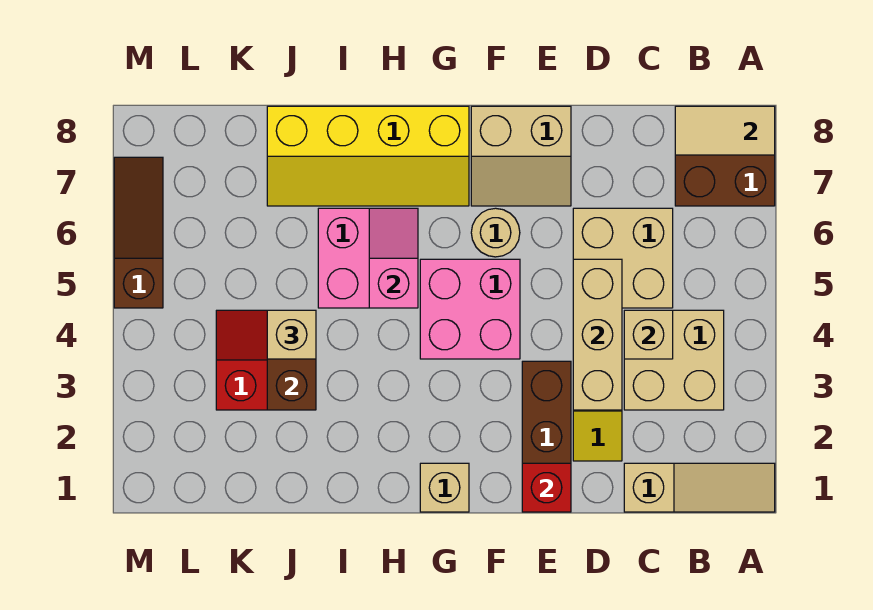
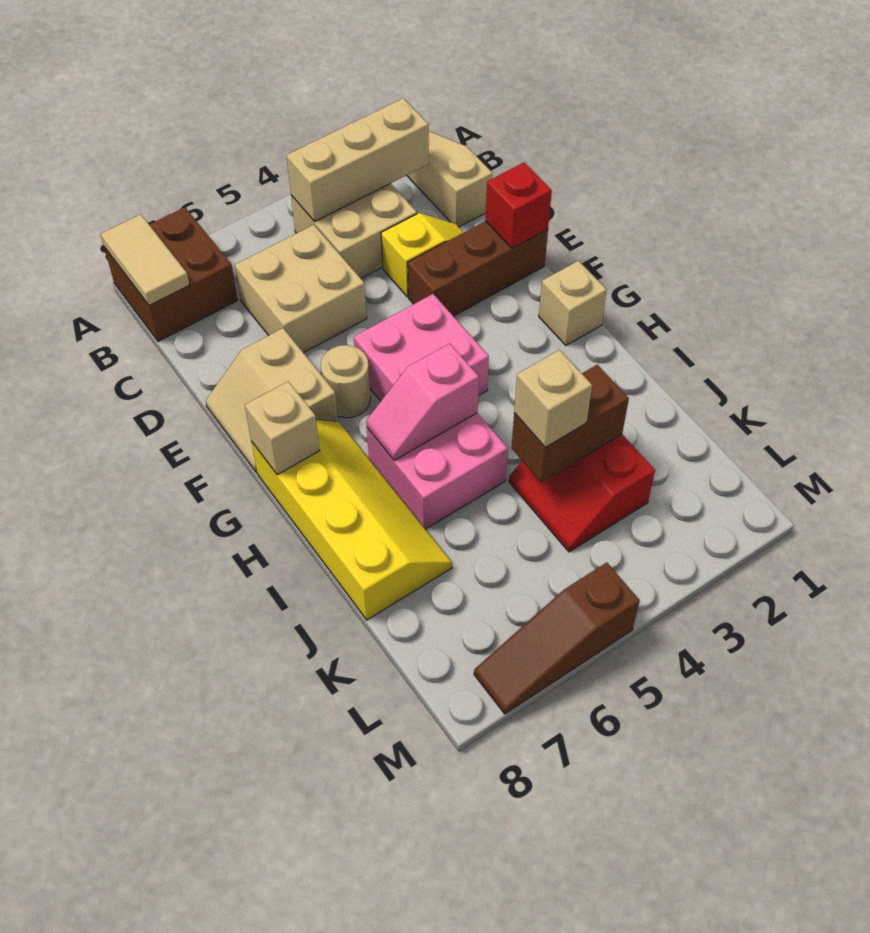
tan 1x1 brick [624,310,673,359] -> tan 1x1 brick moved to [245,381,320,475]
tan 1x3 brick [573,259,622,410] -> tan 1x3 brick moved to [286,98,429,222]
tan 2x2 slope [471,106,571,206] -> tan 2x2 slope turned to [206,328,338,472]

